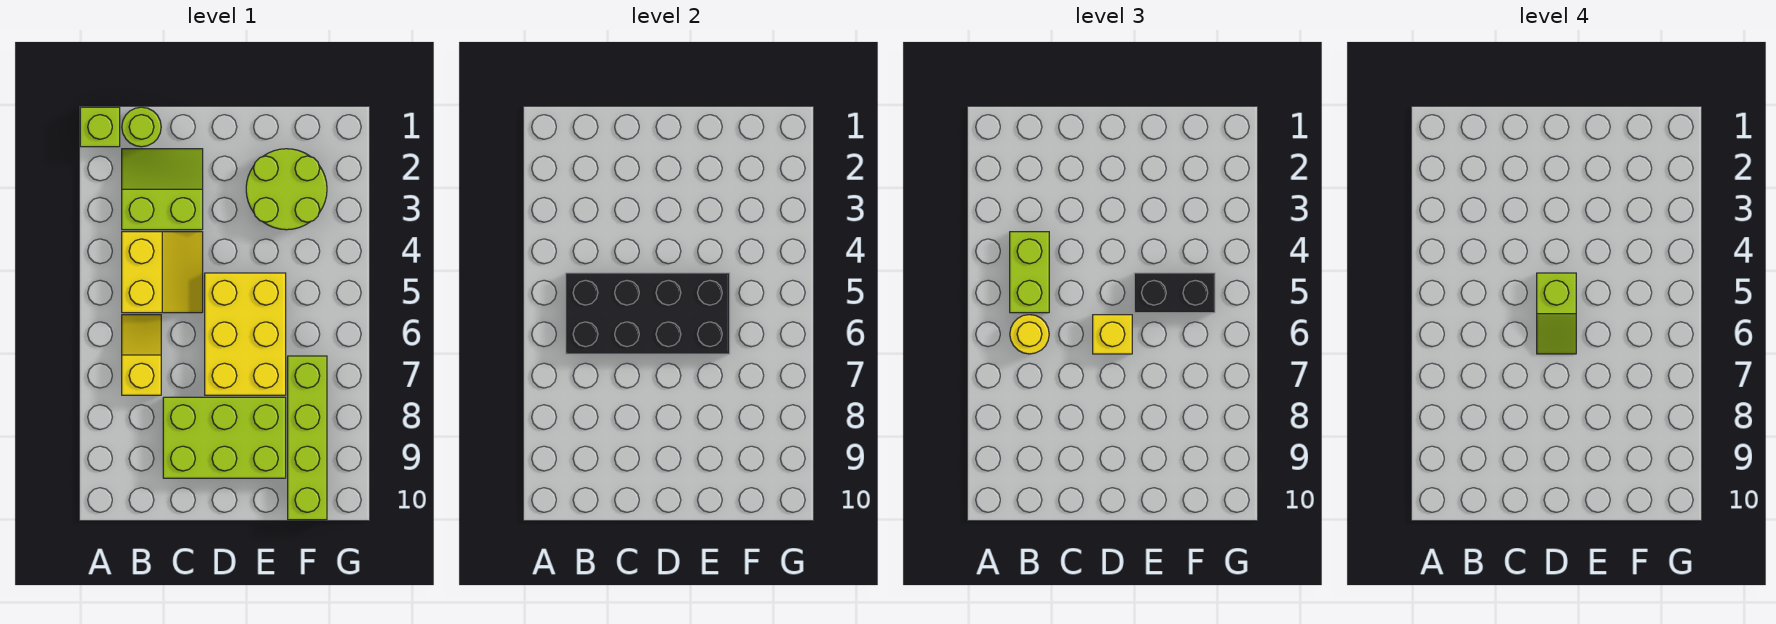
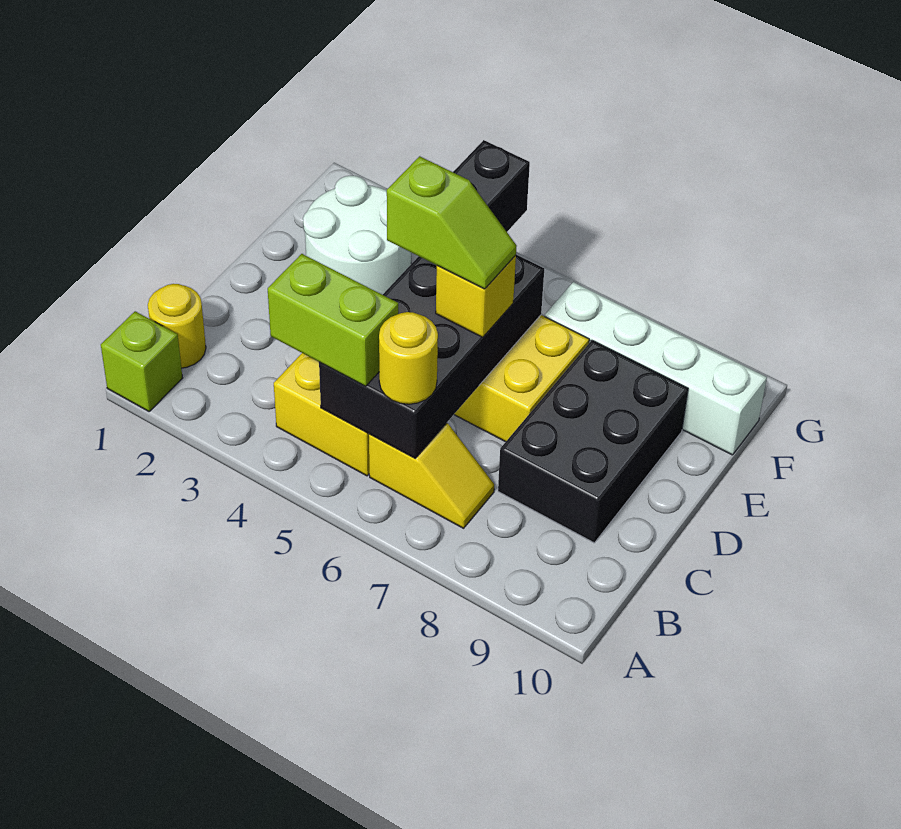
lime 1x1 round brick [122,107,161,147] -> yellow 1x1 round brick [148,284,206,368]
lime 2x2 slope [122,149,203,230] -> none
yellow 1x2 slope [122,315,161,395] -> yellow 1x2 slope turned to [369,423,494,528]
lime 2x3 brick [163,397,286,478] -> black 2x3 brick [498,340,688,543]
lime 2x2 round brick [246,149,327,230] -> white 2x2 round brick [303,176,411,295]
lime 1x4 brick [288,356,327,520] -> white 1x4 brick [545,282,767,455]

